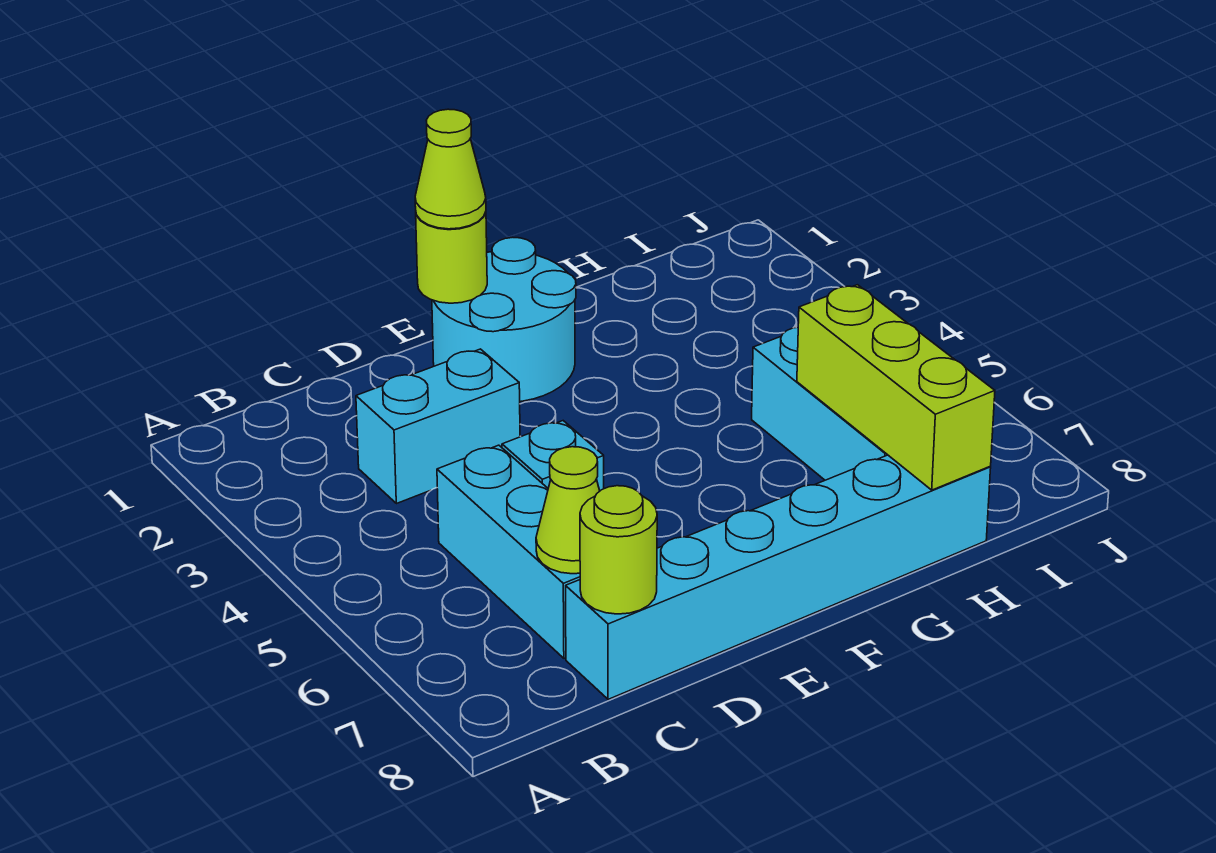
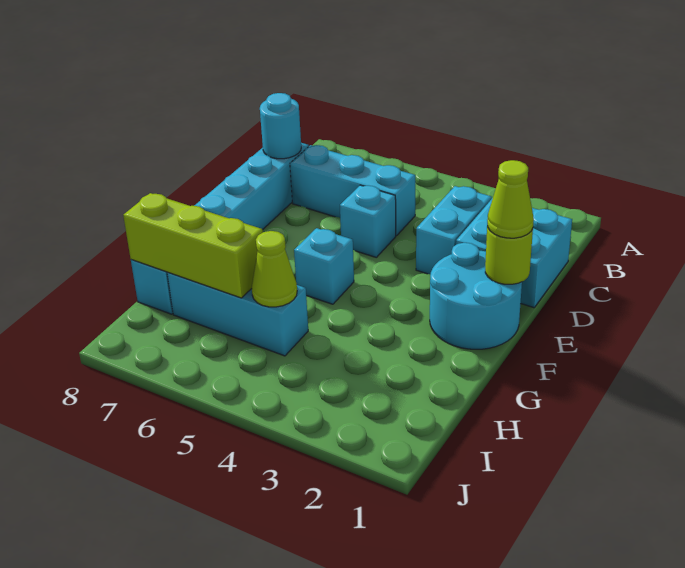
none -> cyan 2x2 brick [456,198,572,308]
lime 1x1 cone [536,447,600,574] -> lime 1x1 cone moved to [252,231,297,307]
lime 1x1 round brick [580,486,657,614] -> cyan 1x1 round brick [260,93,301,159]
none -> cyan 1x1 brick [294,228,354,304]

